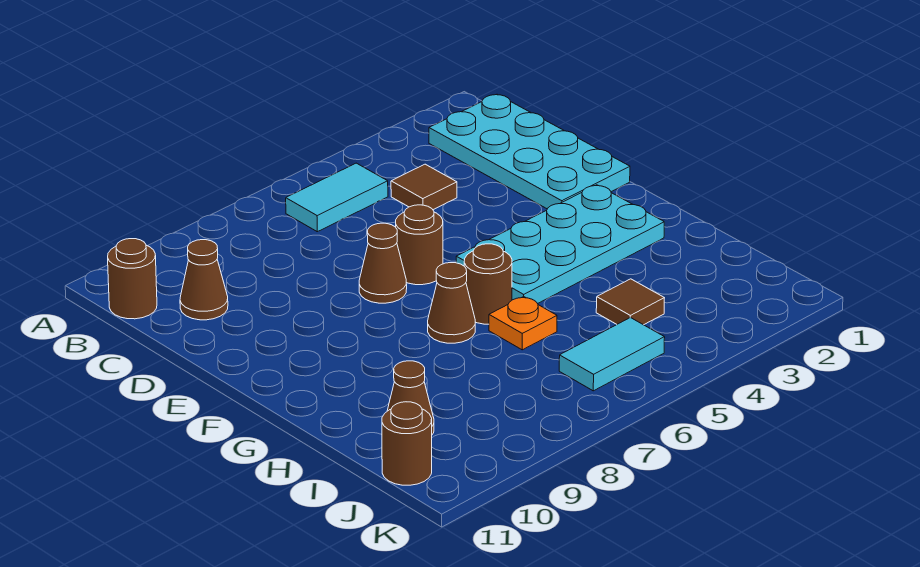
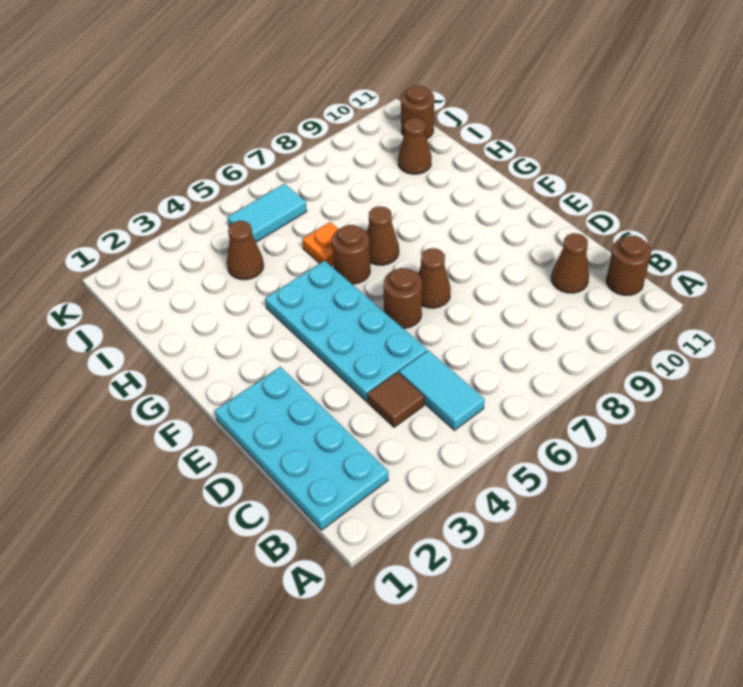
cyan 1x2 tile [286,163,388,232] -> cyan 1x2 tile turned to [399,350,485,430]
cyan 2x4 plate [456,185,664,304] -> cyan 2x4 plate turned to [265,261,427,401]
brown 1x1 tile [596,279,664,325] -> brown 1x1 cone [227,221,264,280]

